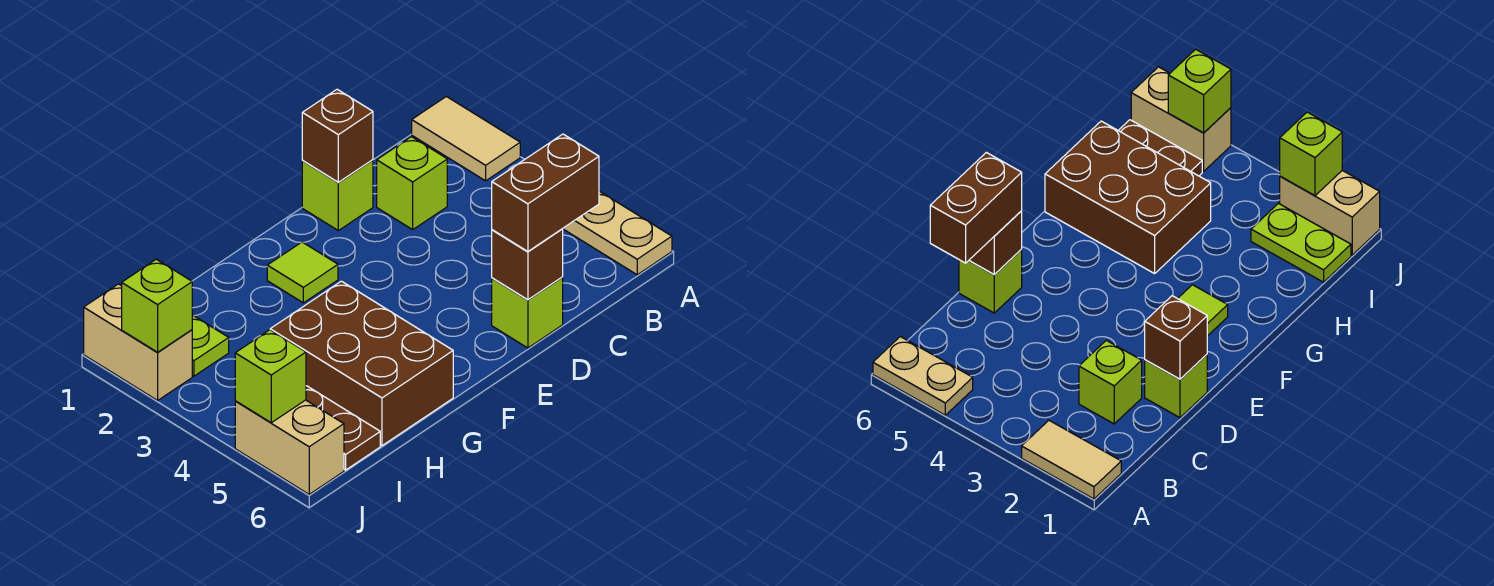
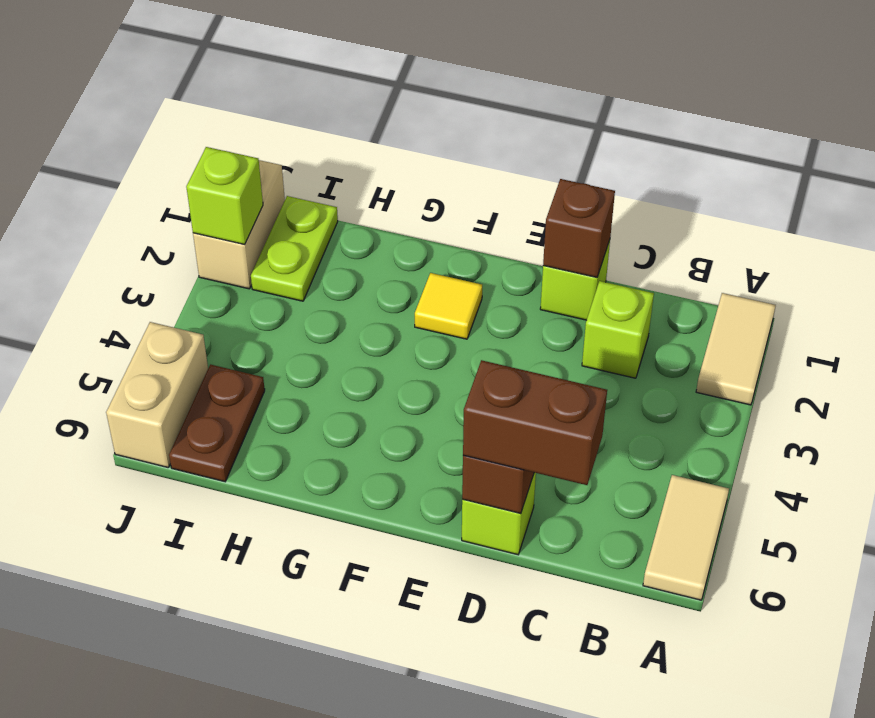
tan 1x2 plate [563,191,672,275] -> tan 1x2 tile [643,475,729,600]
lime 1x1 tile [267,242,338,303] -> yellow 1x1 tile [415,273,482,339]
brown 2x3 brick [270,281,453,446] -> none
lime 1x1 brick [235,330,306,423] -> none

